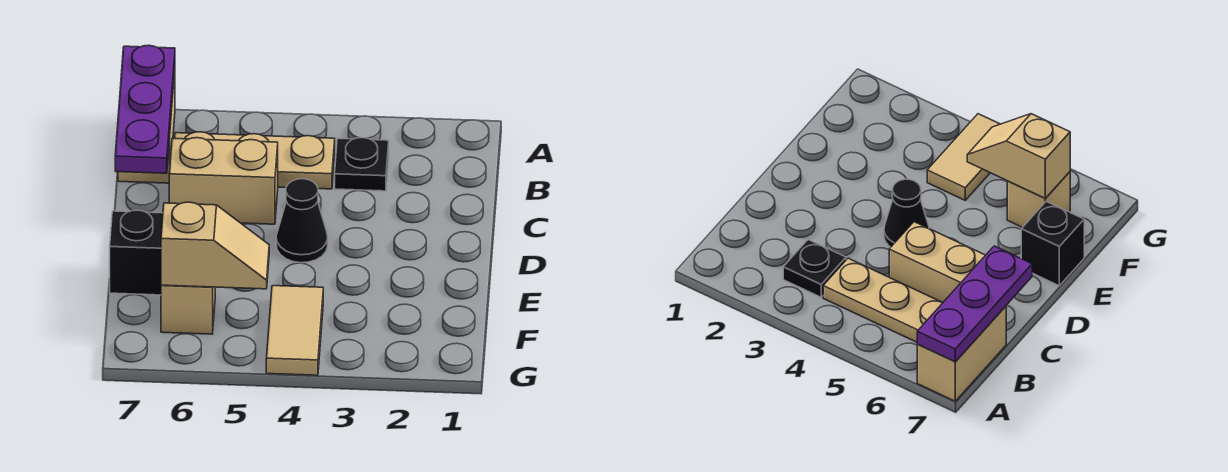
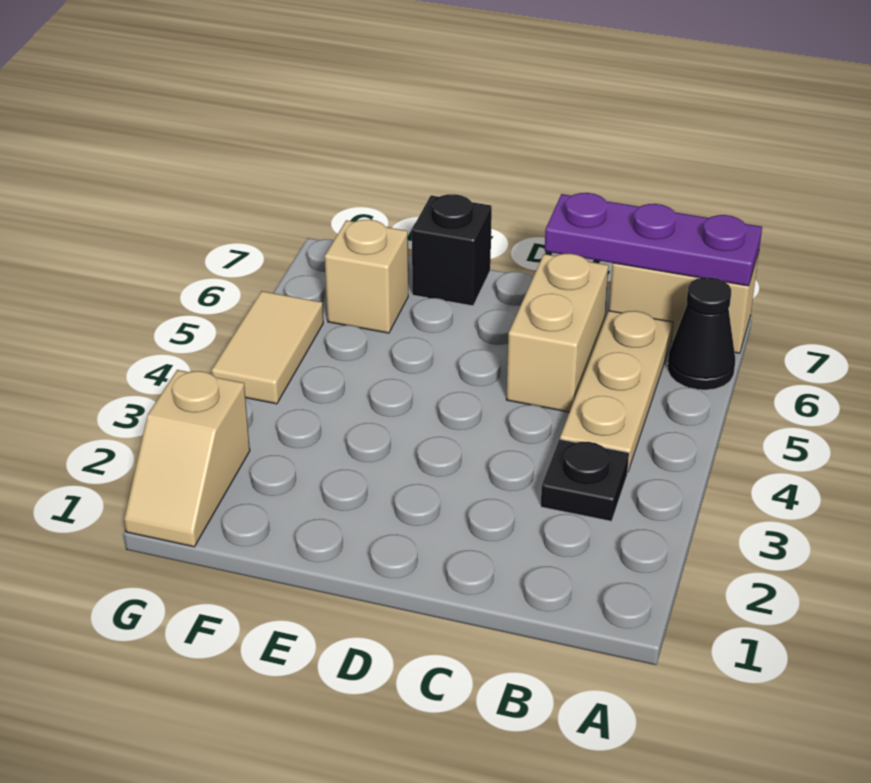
black 1x1 cone [276,179,328,263] -> black 1x1 cone moved to [667,277,735,390]
tan 1x2 tile [266,286,323,375] -> tan 1x2 tile turned to [212,291,323,404]
tan 1x2 slope [161,202,269,289] -> tan 1x2 slope moved to [124,370,250,547]

